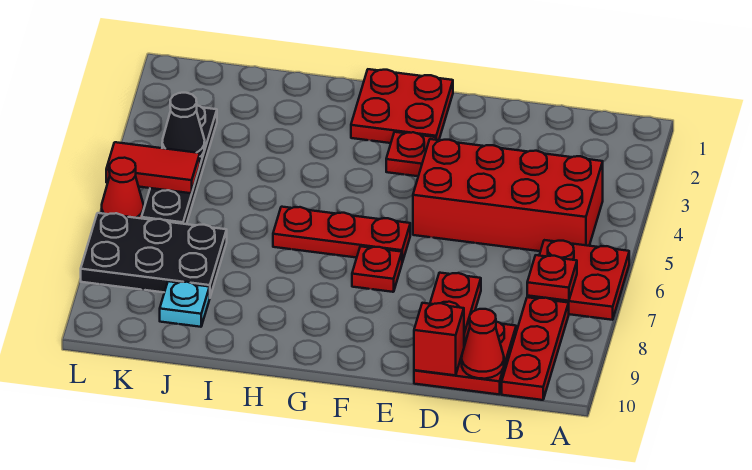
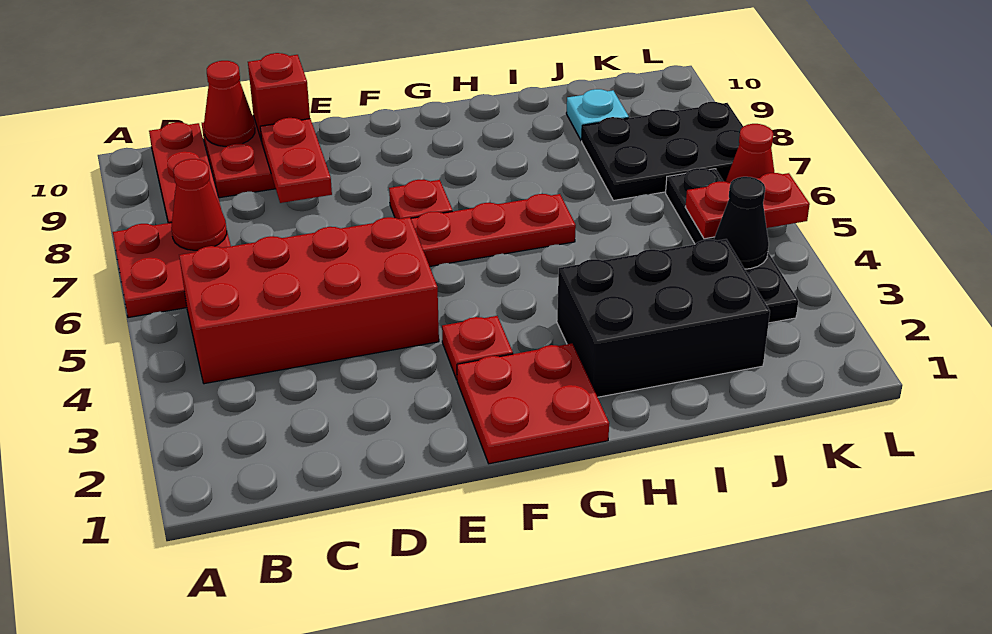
red 1x1 plate [527,255,577,301] -> red 1x1 cone [171,159,227,250]
none -> black 2x3 brick [557,239,770,397]
red 1x2 tile [106,142,200,193] -> red 1x2 plate [685,173,810,239]

